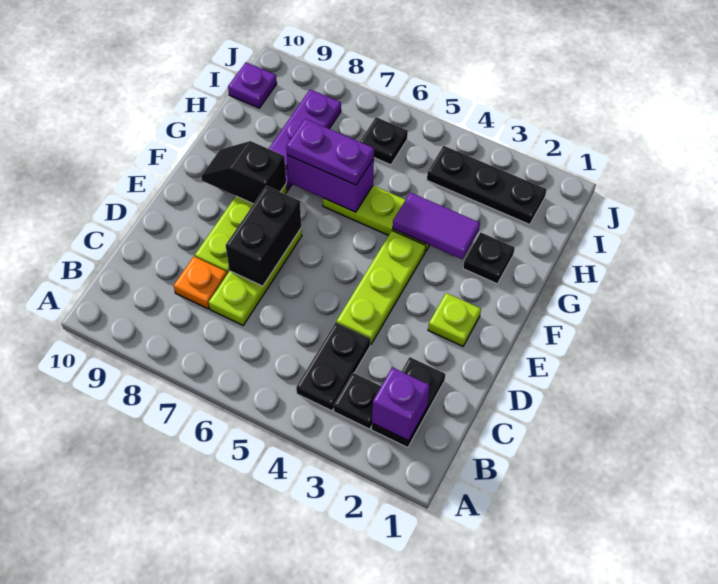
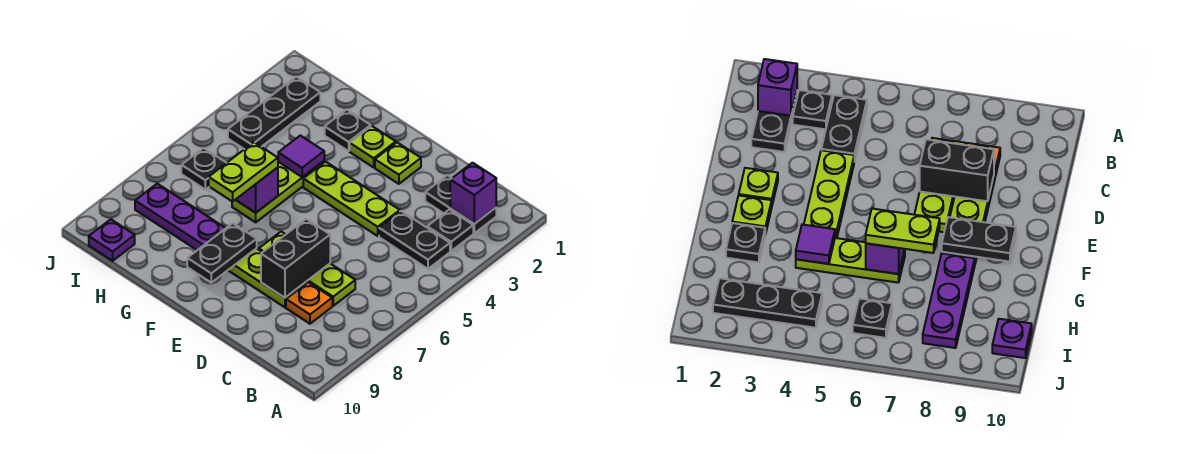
black 1x2 brick [226,186,301,286] -> black 1x2 brick turned to [261,219,330,298]
none -> lime 1x1 plate [350,126,396,167]
black 1x2 slope [201,141,286,204] -> black 1x2 plate [187,223,257,283]
purple 1x2 tile [393,192,480,259] -> purple 1x1 tile [278,135,324,177]
purple 1x2 brick [287,155,374,212] -> purple 1x1 brick [236,167,278,213]
purple 1x2 plate [286,119,374,185] -> lime 1x2 plate [209,142,278,202]

